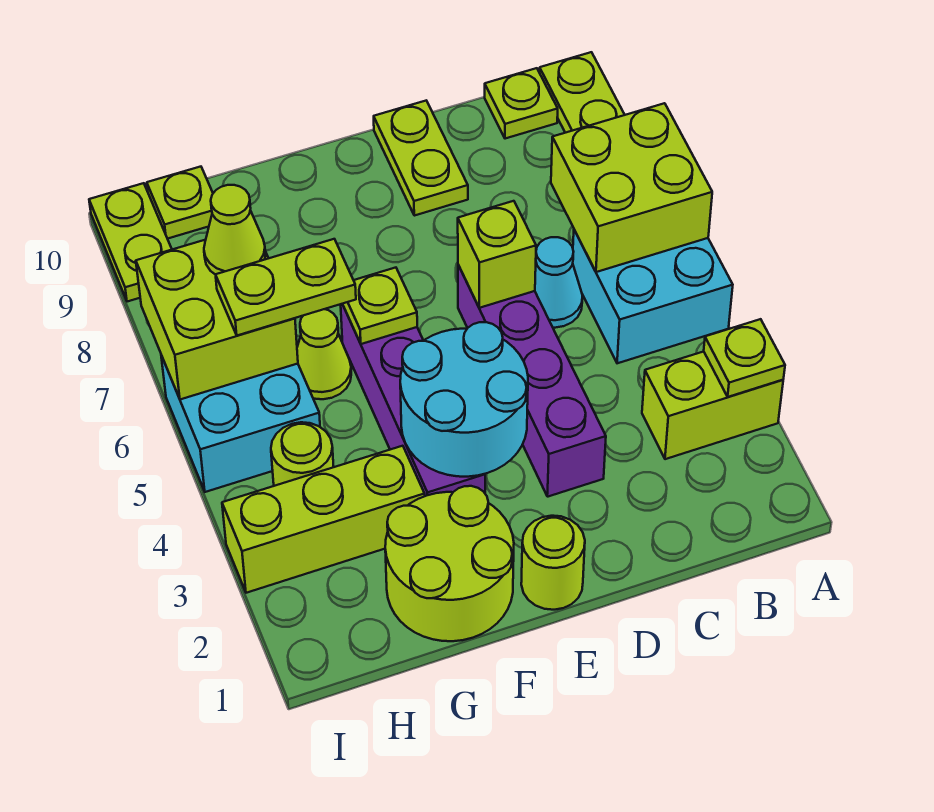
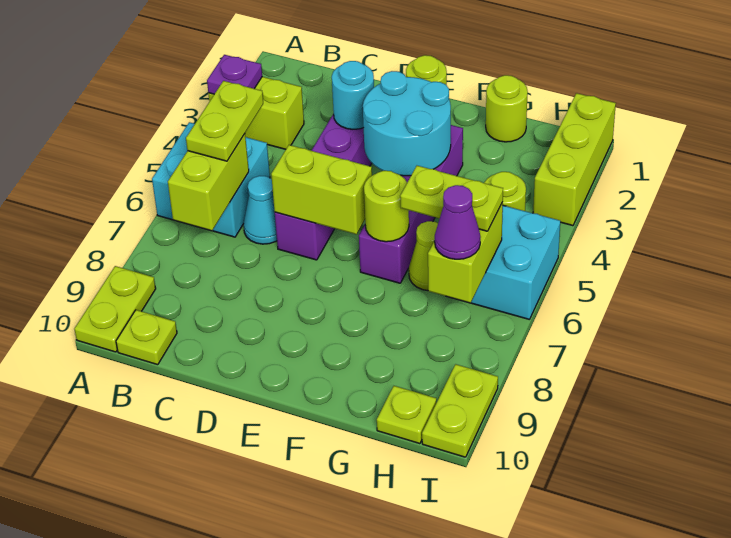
lime 1x1 plate [704,319,785,397] -> purple 1x1 plate [207,55,262,94]
lime 2x2 brick [551,103,712,272] -> lime 1x2 brick [168,134,249,231]
none -> cyan 1x1 round brick [332,61,374,129]
lime 1x1 brick [458,201,536,308] -> lime 1x2 brick [271,145,372,234]
lime 1x2 plate [374,101,468,216] -> lime 1x2 plate moved to [186,81,263,161]
lime 2x2 round brick [385,486,514,641] -> lime 1x1 round brick [486,75,528,142]
lime 1x1 plate [343,268,417,344] -> lime 1x1 round brick [364,171,409,242]
lime 1x3 brick [222,446,425,593] -> lime 1x3 brick turned to [533,93,616,226]
lime 2x2 brick [136,240,298,399] -> lime 1x2 brick [428,202,503,303]
lime 1x1 cone [204,185,266,274] -> purple 1x1 cone [435,185,480,259]

